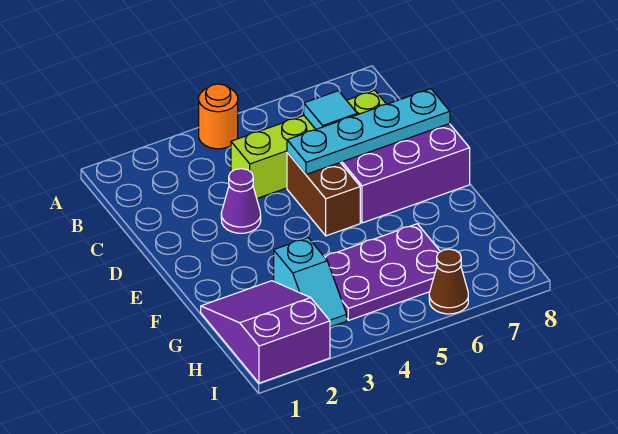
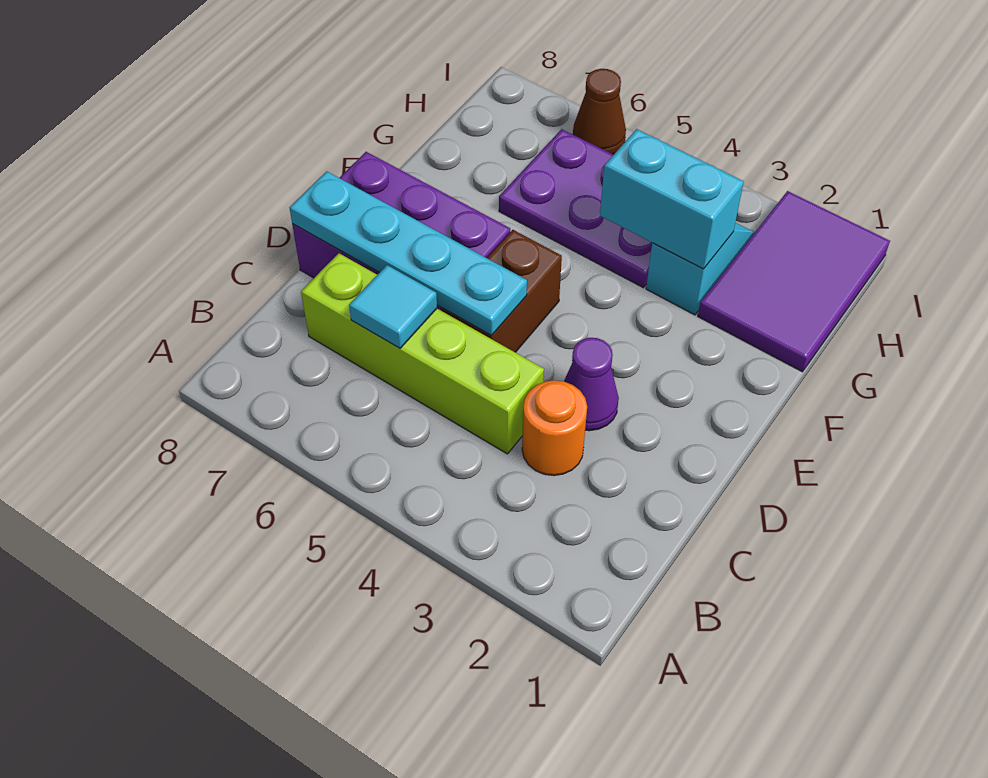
orange 1x1 round brick [199,84,238,149] -> orange 1x1 round brick moved to [522,380,587,475]
purple 2x3 slope [201,281,330,383] -> purple 2x3 tile [698,191,890,372]
none -> cyan 1x2 brick [600,129,744,269]

